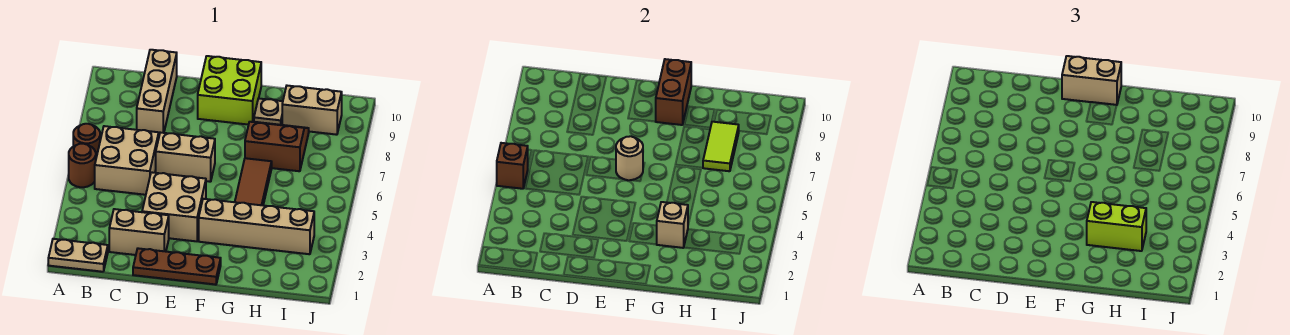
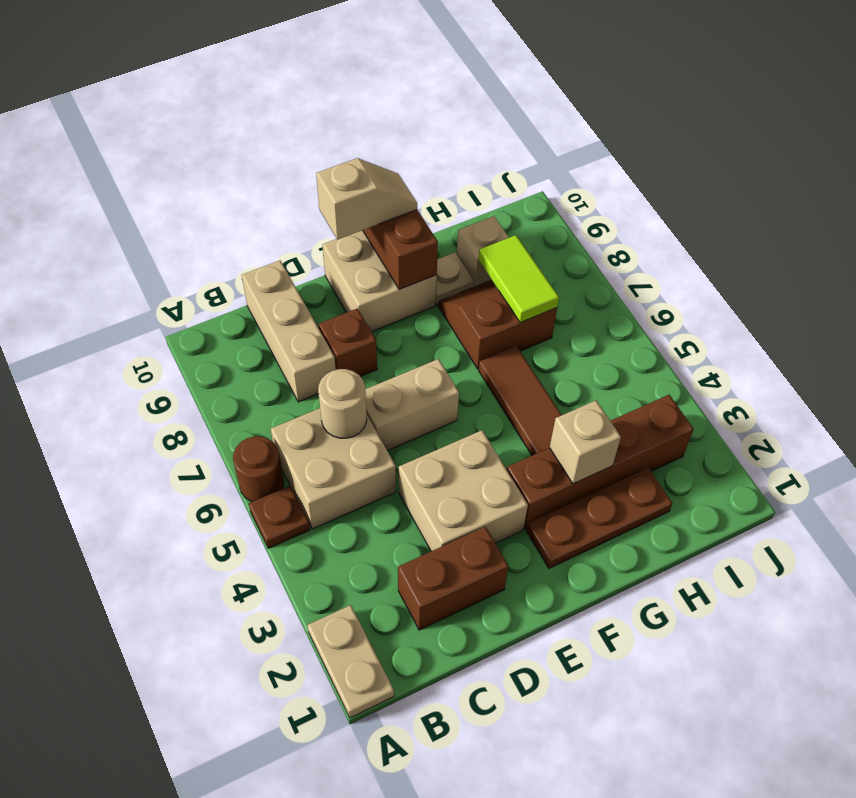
tan 1x2 plate [48,239,108,272] -> tan 1x2 plate turned to [307,605,394,718]
brown 1x1 round brick [69,144,96,187] -> brown 1x1 plate [249,486,310,548]
brown 1x1 brick [497,143,528,189] -> brown 1x1 brick moved to [319,308,377,377]
tan 1x2 brick [109,209,169,255] -> brown 1x2 brick [398,527,508,630]
brown 1x3 plate [133,248,221,285] -> brown 1x3 plate moved to [526,468,672,568]
tan 1x1 round brick [616,136,643,180] -> tan 1x1 round brick moved to [318,369,367,438]
lime 2x2 brick [198,56,261,125] -> tan 2x2 brick [323,230,437,332]
tan 1x2 brick [1062,56,1121,105] -> tan 1x2 slope [316,158,417,240]
tan 1x4 brick [199,199,314,254] -> brown 1x4 brick [507,395,694,529]
lime 1x2 brick [1087,202,1146,251] -> none
tan 1x2 brick [282,86,342,135] -> tan 1x1 brick [457,216,509,287]

